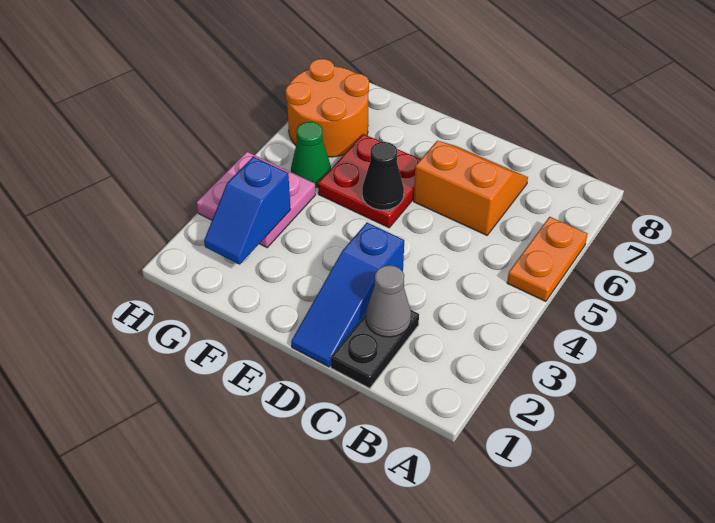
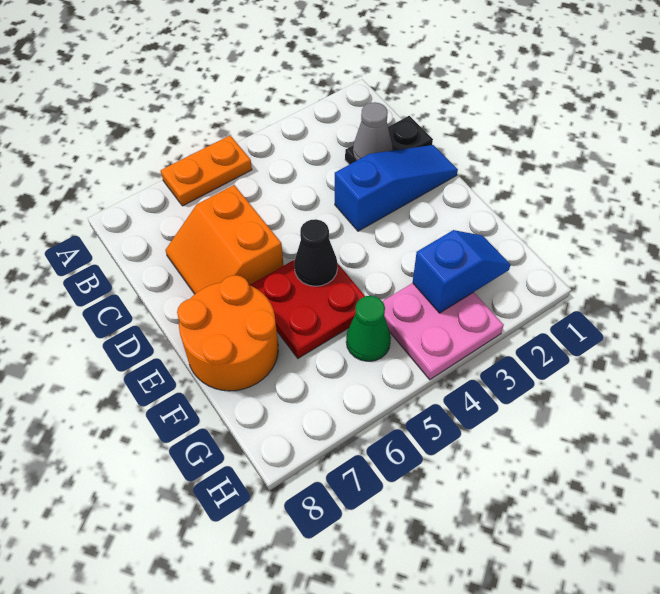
orange 2x2 round brick [286,59,369,157] -> orange 2x2 round brick moved to [177,275,278,391]

